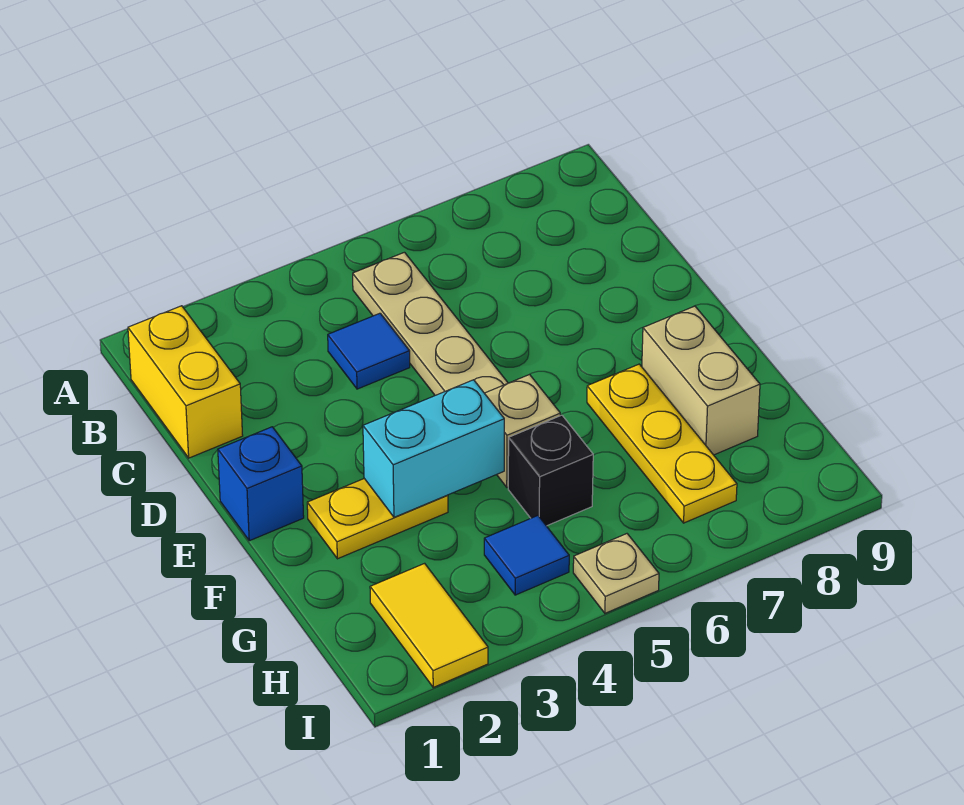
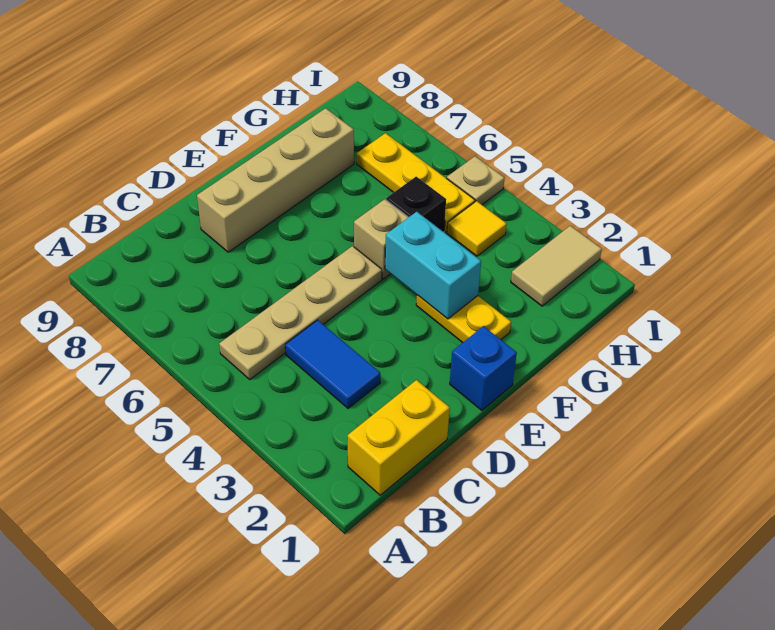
blue 1x1 tile [328,313,410,389] -> blue 1x2 tile [285,320,380,408]
yellow 1x3 plate [587,364,737,523] -> yellow 1x3 plate turned to [357,133,475,232]
tan 1x2 brick [642,306,760,455] -> tan 1x4 brick [197,108,354,252]
yellow 1x2 tile [370,563,488,687] -> tan 1x2 tile [511,226,602,306]
blue 1x1 tile [484,516,569,595] -> yellow 1x1 tile [447,201,507,256]

